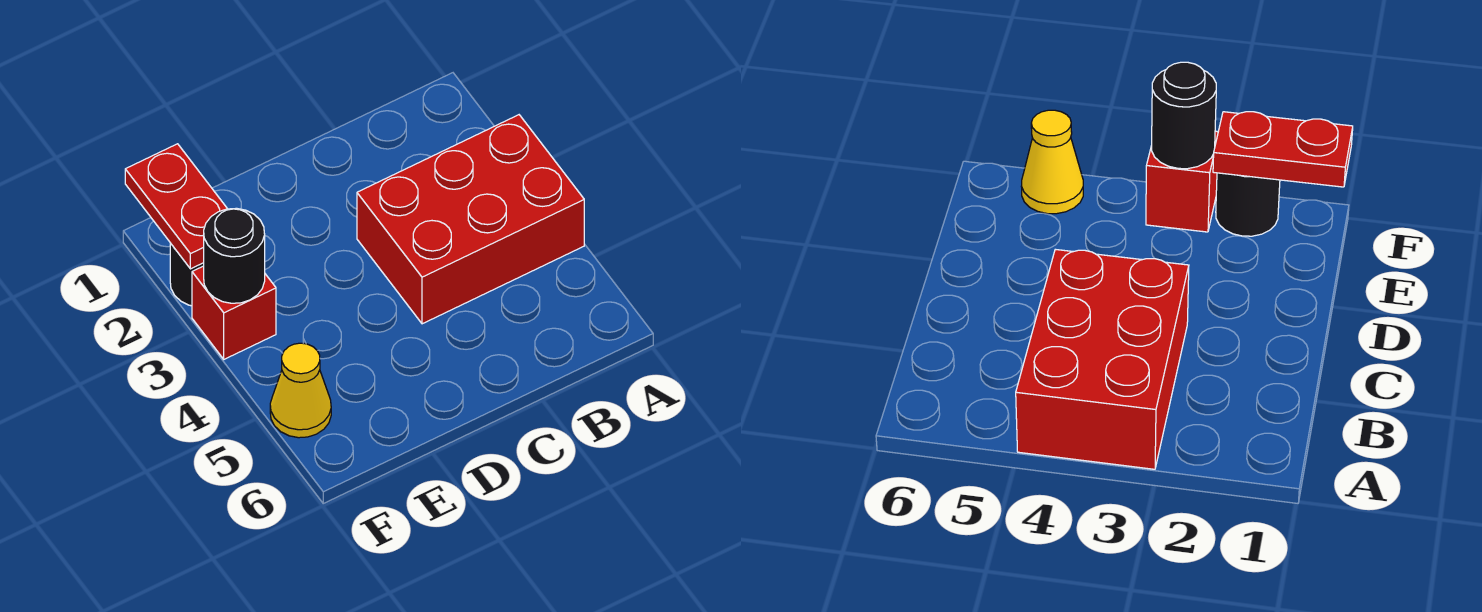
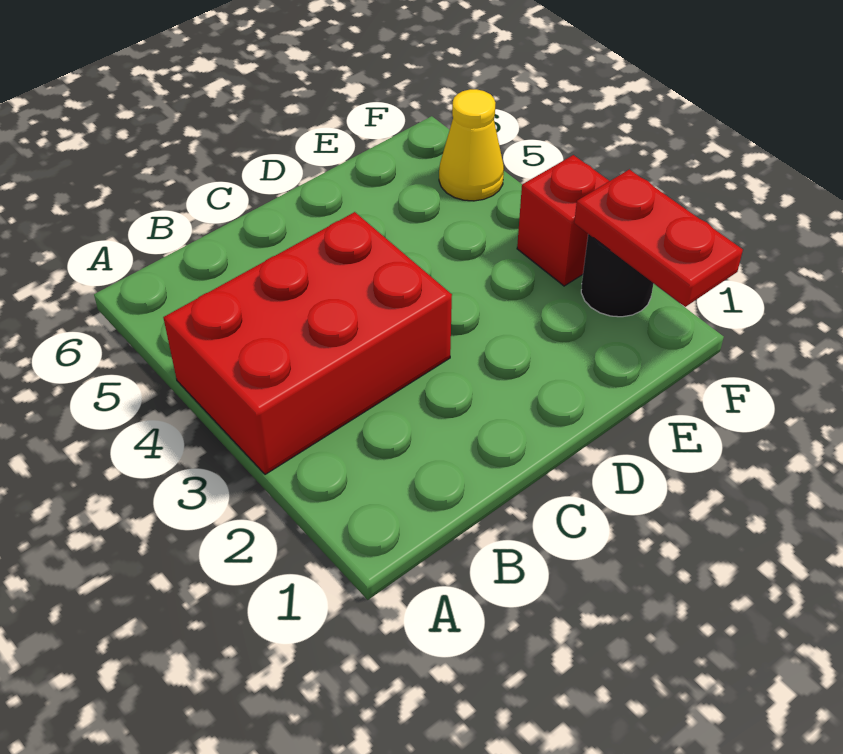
black 1x1 round brick [204,208,265,303] -> none

